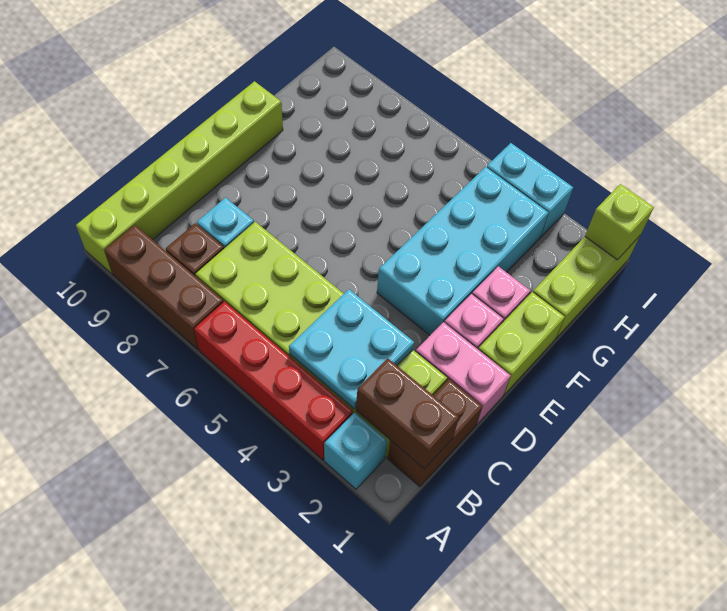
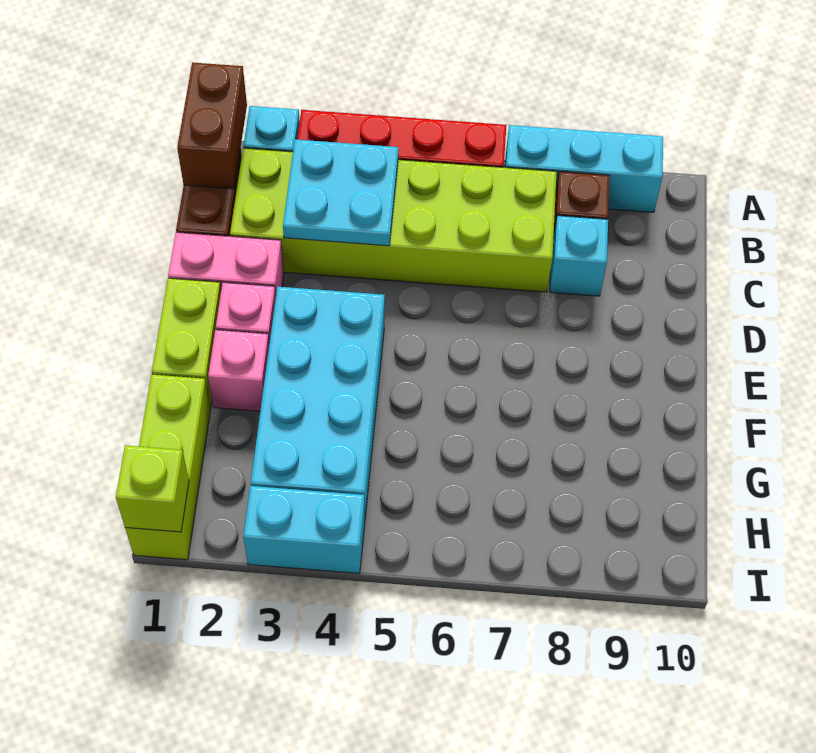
brown 1x3 brick [105,225,223,350] -> cyan 1x3 brick [505,125,663,212]
lime 1x6 brick [76,81,283,274] -> none
brown 1x2 brick [356,358,459,469] -> brown 1x2 brick turned to [177,62,247,189]

